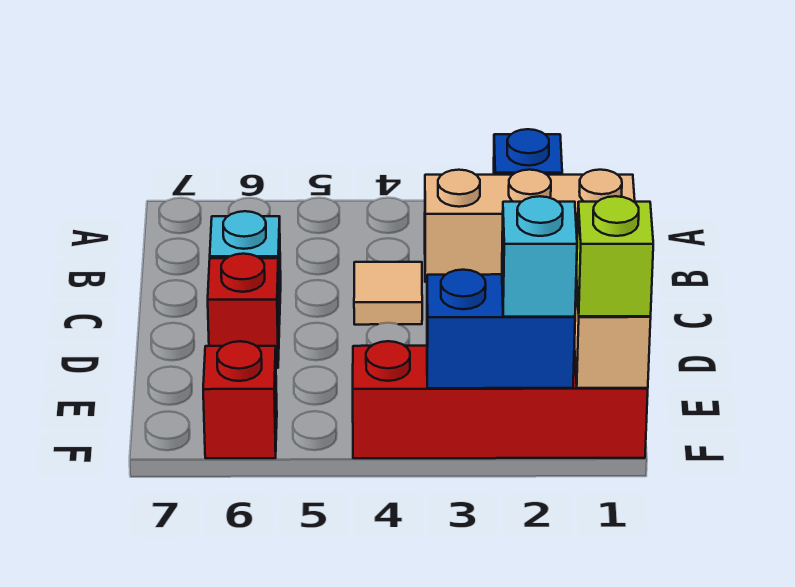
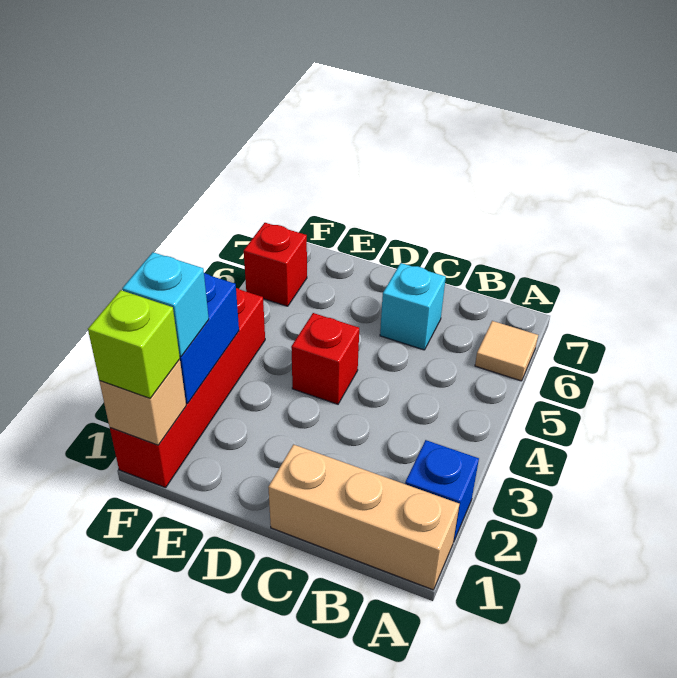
tan 1x3 brick [425,170,635,282] -> tan 1x3 brick turned to [268,445,459,590]
tan 1x1 tile [354,262,422,325] -> tan 1x1 tile moved to [475,321,538,381]
red 1x1 brick [208,254,279,368] -> red 1x1 brick moved to [291,313,359,404]

